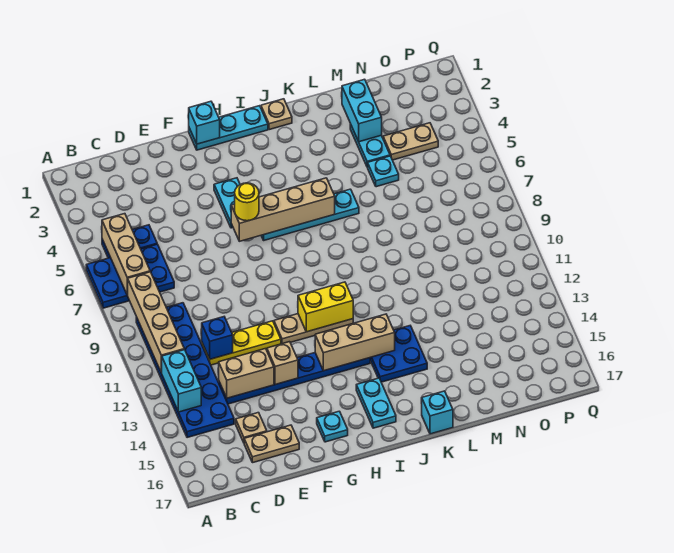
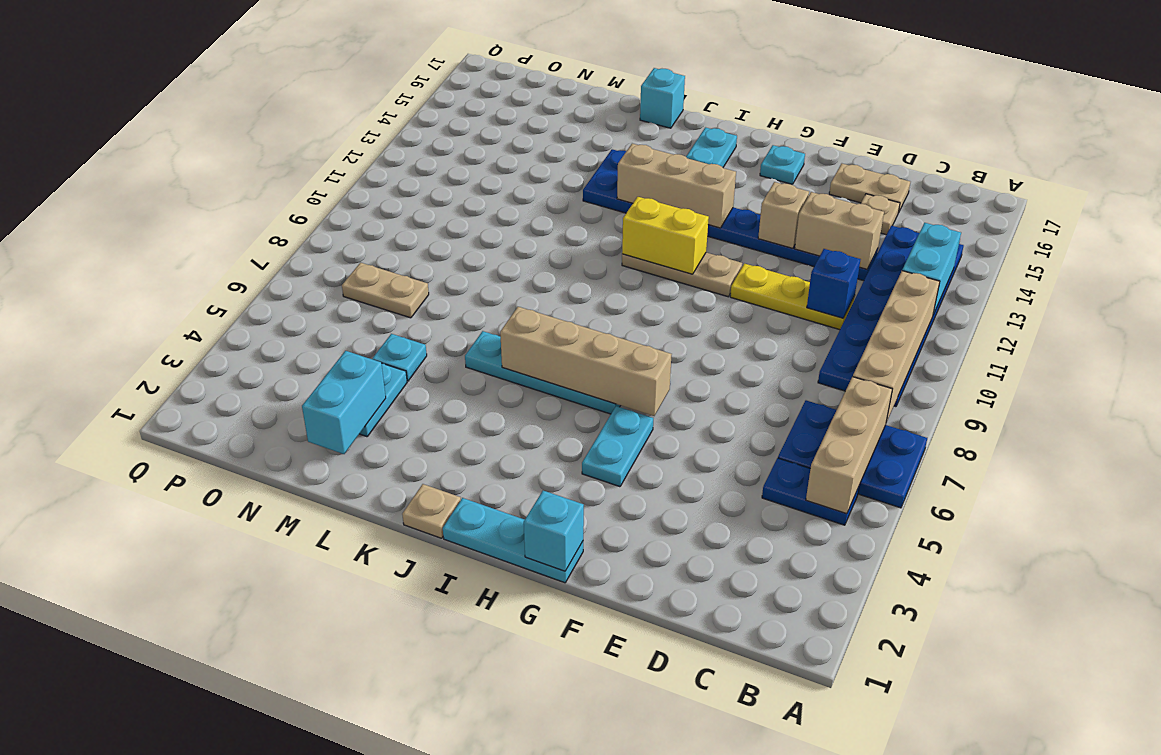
yellow 1x1 round brick [235,183,259,221] -> none
tan 1x2 plate [383,123,438,160] -> tan 1x2 plate moved to [342,263,429,318]

